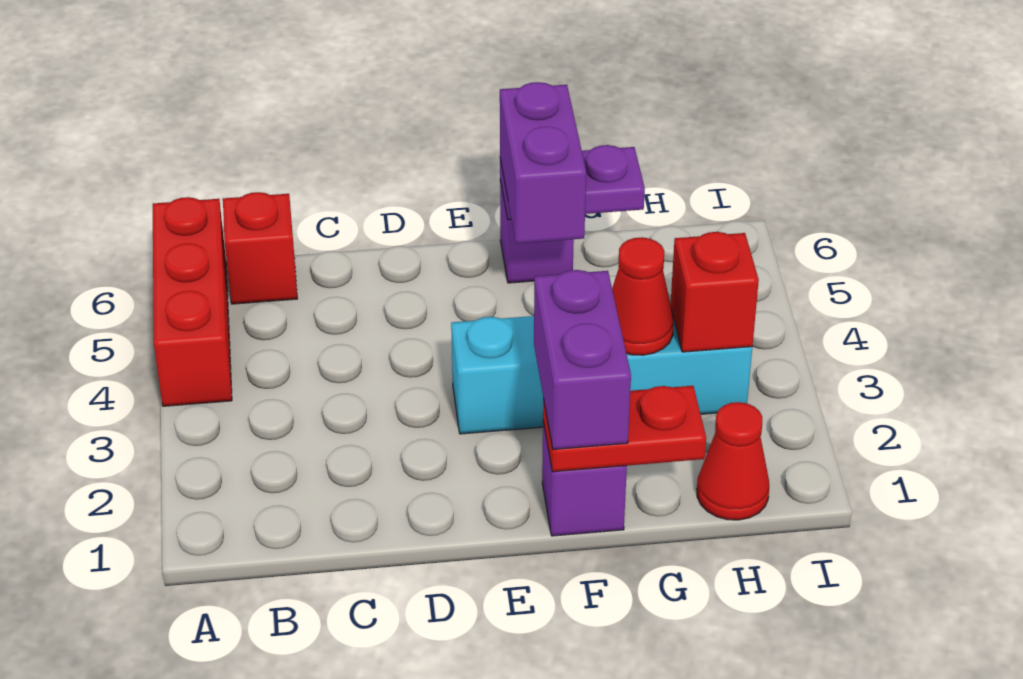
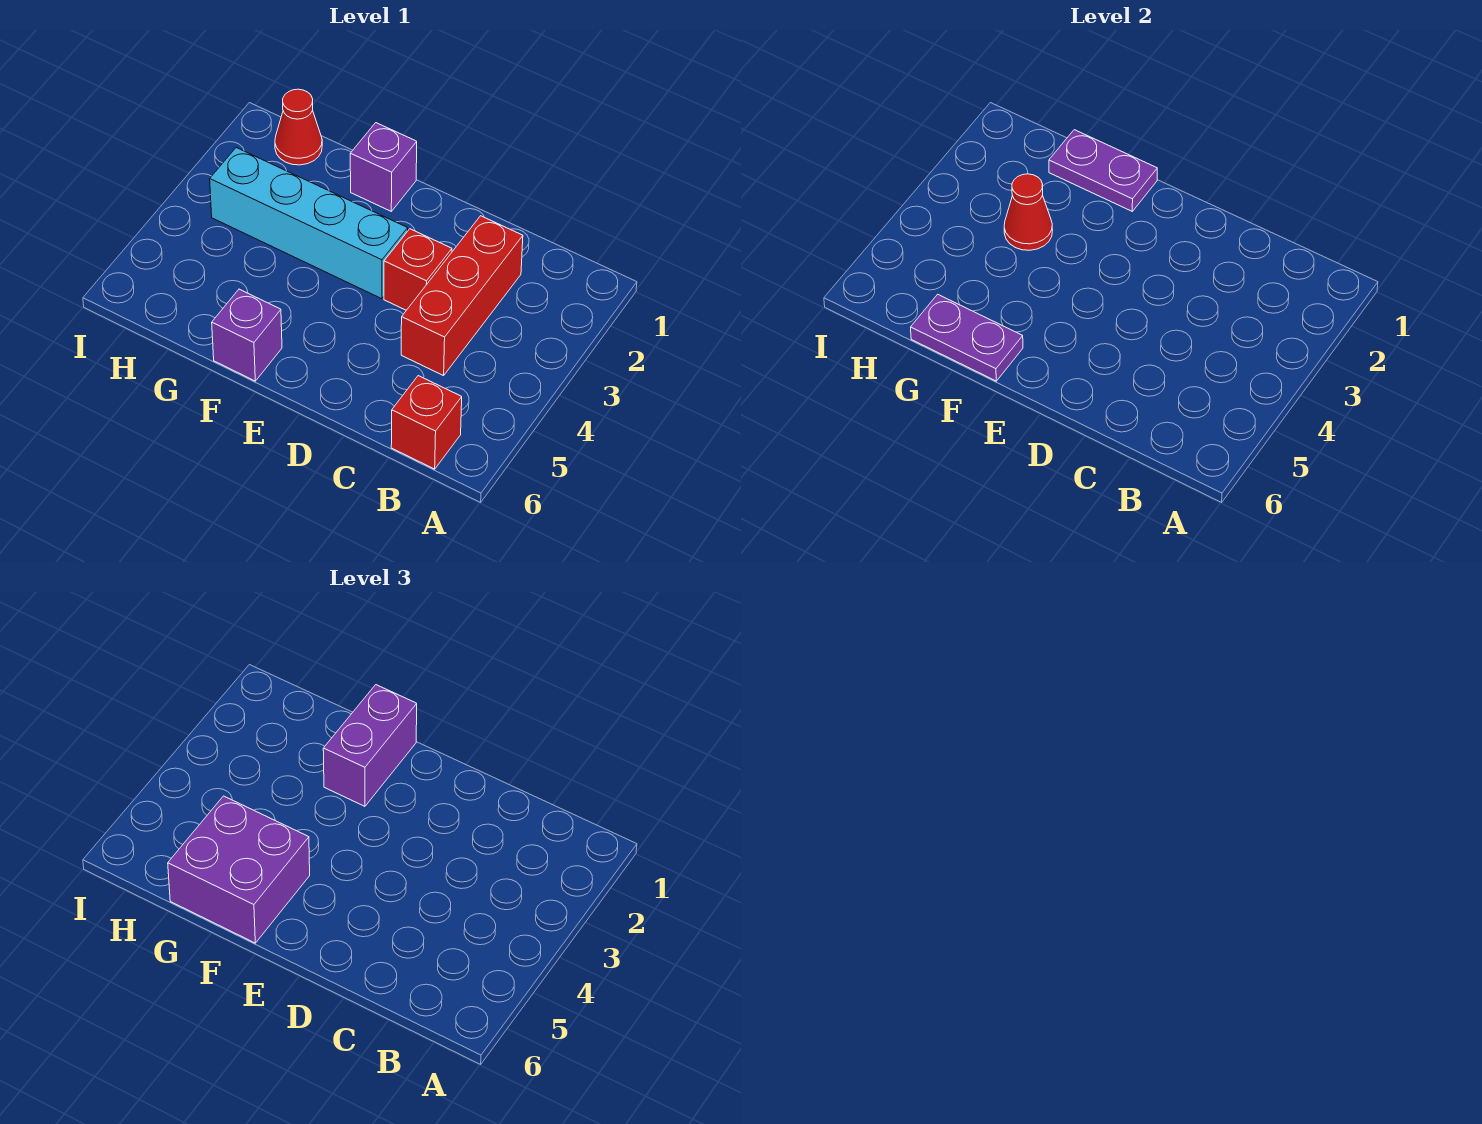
red 1x3 brick [153,197,232,406] -> red 1x3 brick moved to [401,216,523,376]
red 1x2 plate [543,386,706,472] -> purple 1x2 plate [1049,130,1157,211]
purple 1x2 brick [500,82,586,244] -> purple 2x2 brick [168,796,310,943]
red 1x1 brick [671,232,759,352] -> red 1x1 brick moved to [384,229,452,310]

